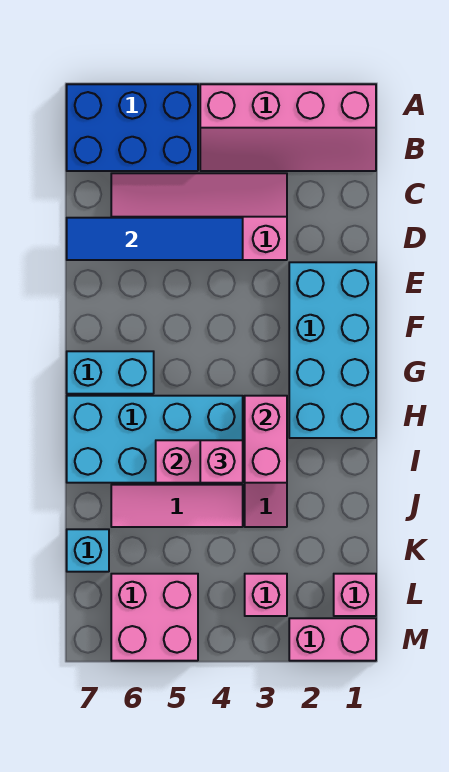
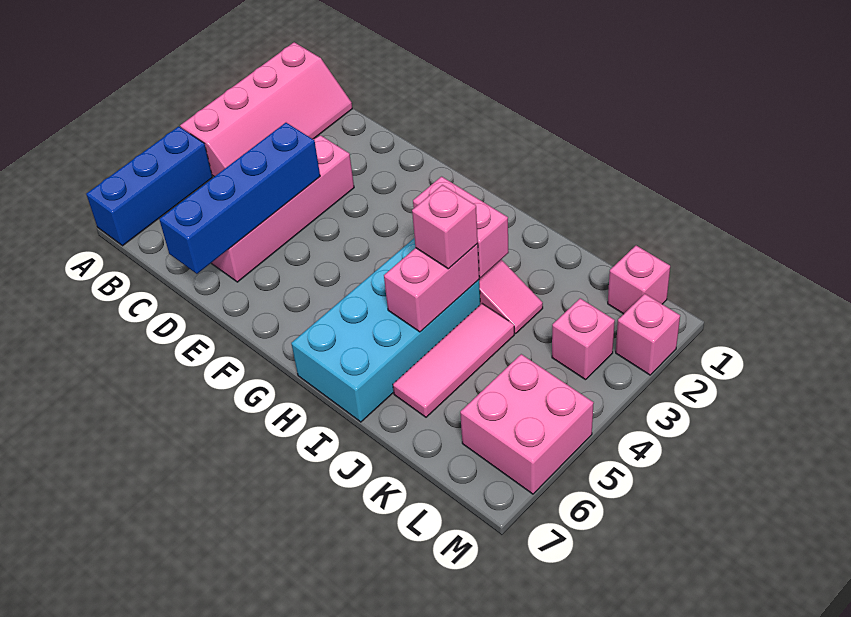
blue 2x3 brick [67,84,198,171] -> blue 1x3 brick [86,126,213,246]
blue 1x4 tile [67,218,243,260] -> blue 1x4 brick [159,123,320,274]
cyan 2x4 brick [289,262,376,438] -> none
cyan 1x2 brick [67,351,154,394] -> none
cyan 1x1 brick [67,529,109,572] -> none
pink 1x2 brick [289,618,376,661] -> pink 1x1 brick [616,294,680,375]

